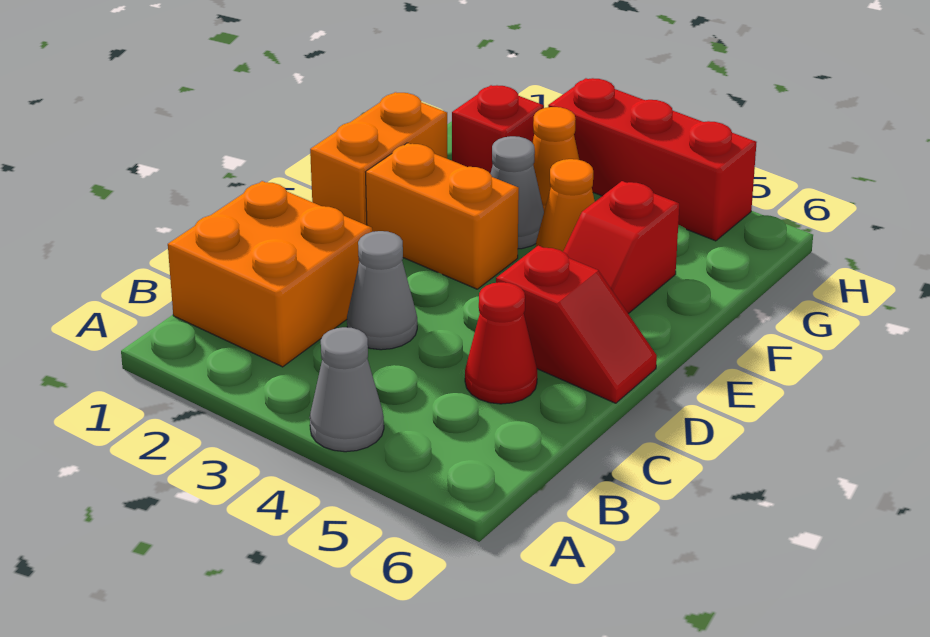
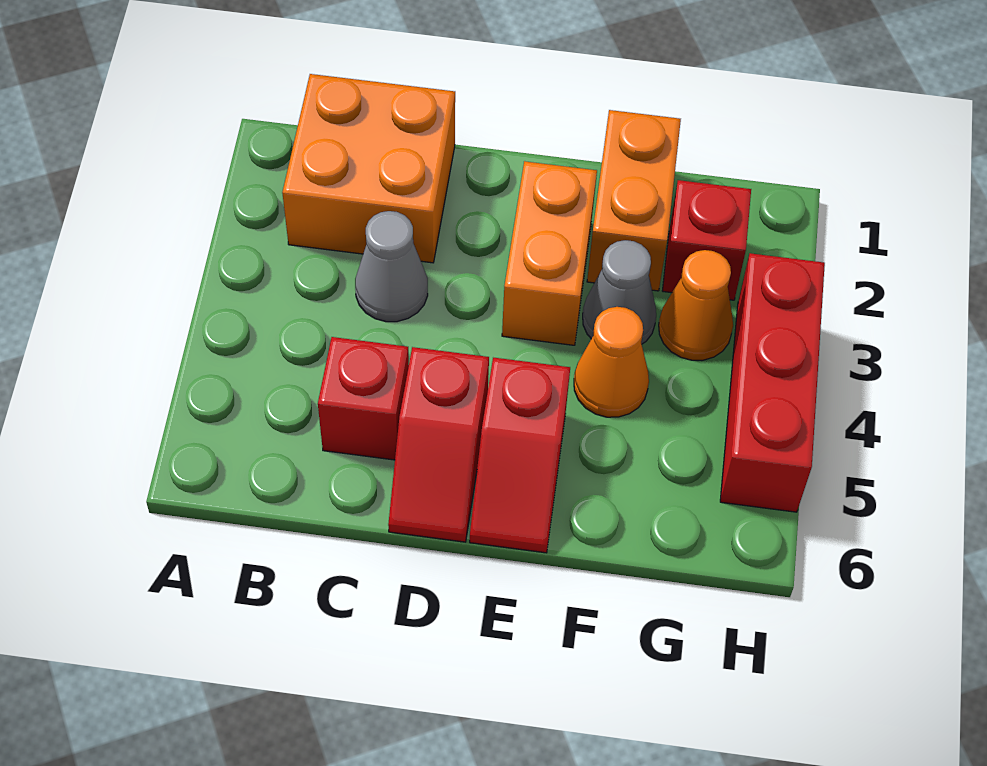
grey 1x1 cone [310,327,384,452] -> none
red 1x1 cone [465,282,537,404] -> red 1x1 brick [318,337,409,460]
orange 1x2 brick [310,92,447,225] -> orange 1x2 brick turned to [587,110,681,291]
red 1x2 slope [563,181,679,314] -> red 1x2 slope turned to [470,358,570,553]

